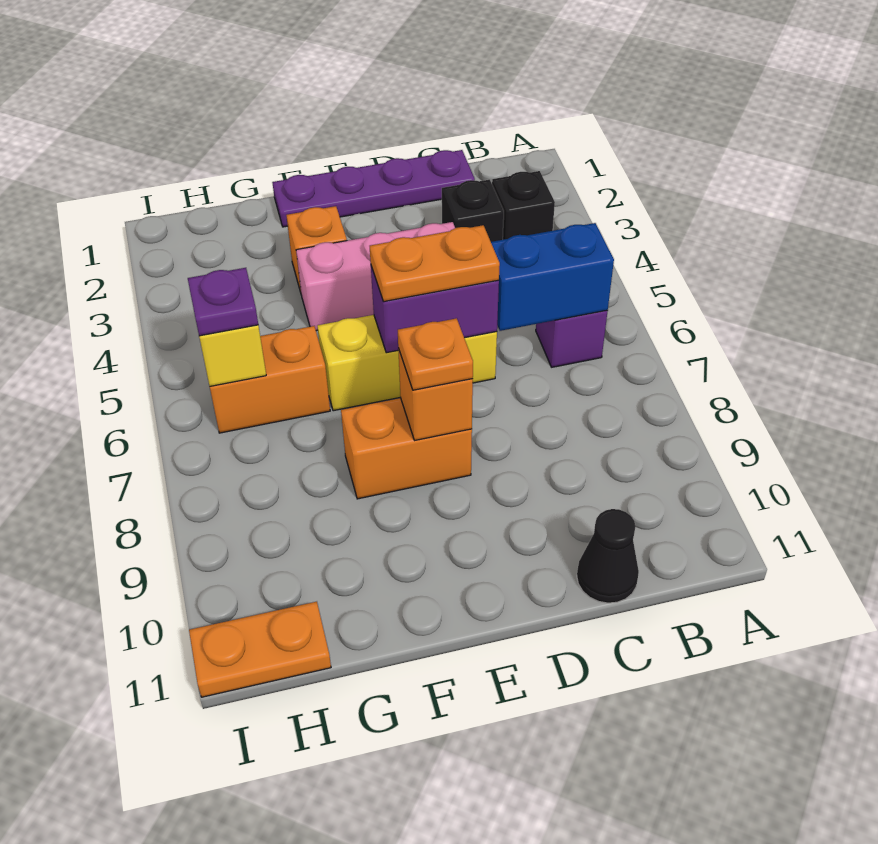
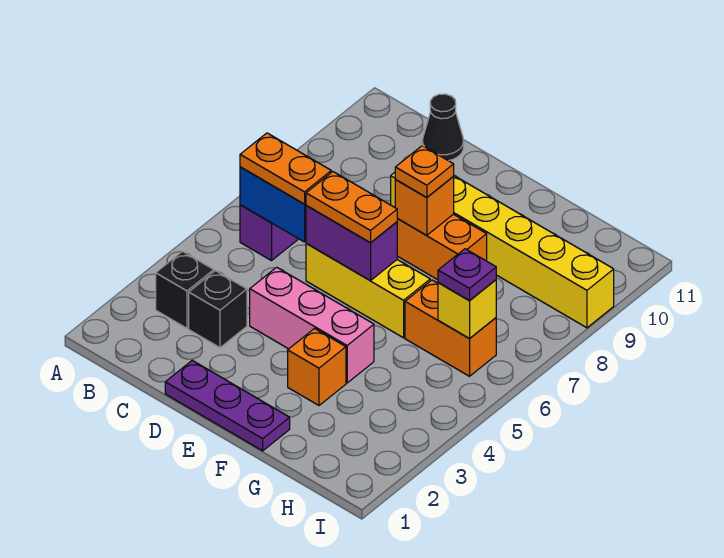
purple 1x4 plate [272,150,475,227] -> purple 1x3 plate [165,360,290,451]
none -> yellow 1x6 brick [391,173,614,328]
orange 1x2 plate [189,602,331,697] -> orange 1x2 plate moved to [240,133,331,204]

